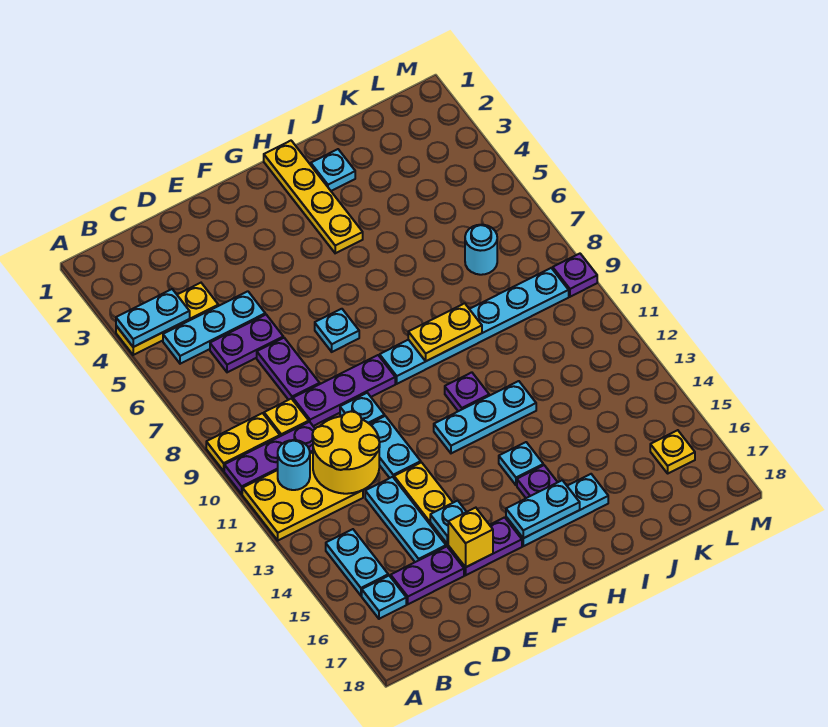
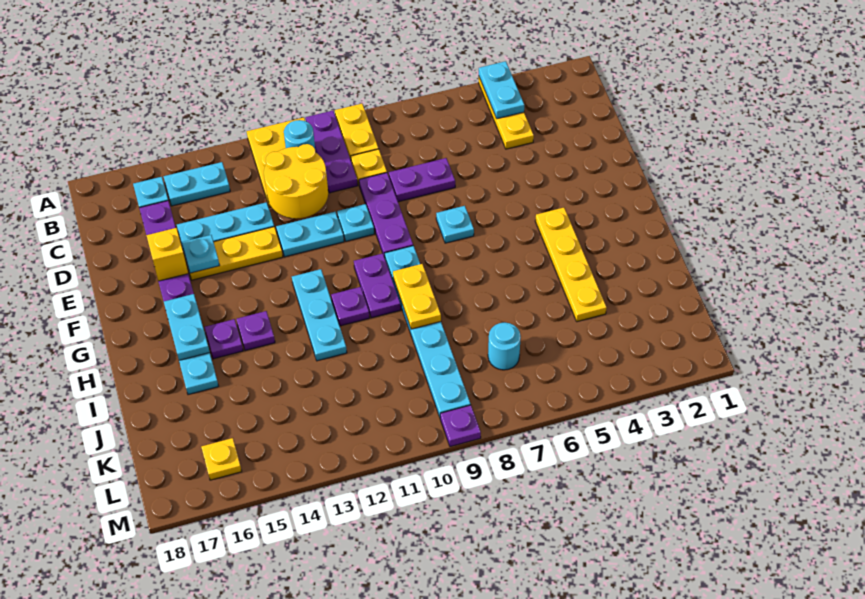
cyan 1x3 plate [163,291,265,364] -> none
purple 1x2 plate [210,315,283,372] -> purple 1x2 plate moved to [354,253,401,318]
yellow 1x4 plate [264,141,363,253] -> yellow 1x4 plate turned to [535,208,607,322]
cyan 1x1 plate [499,442,543,485] -> purple 1x1 plate [237,311,275,351]
cyan 1x1 plate [311,149,355,191] -> none

